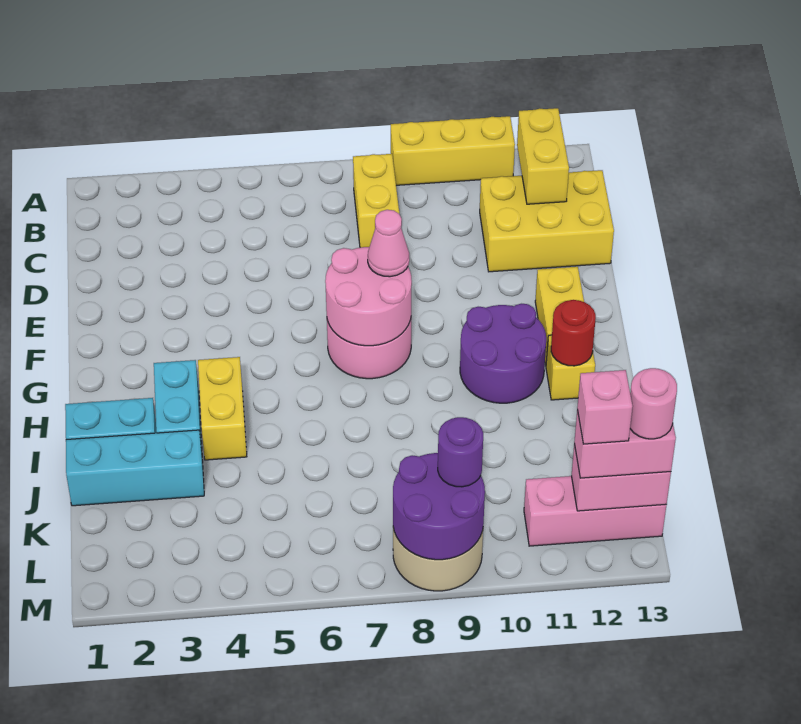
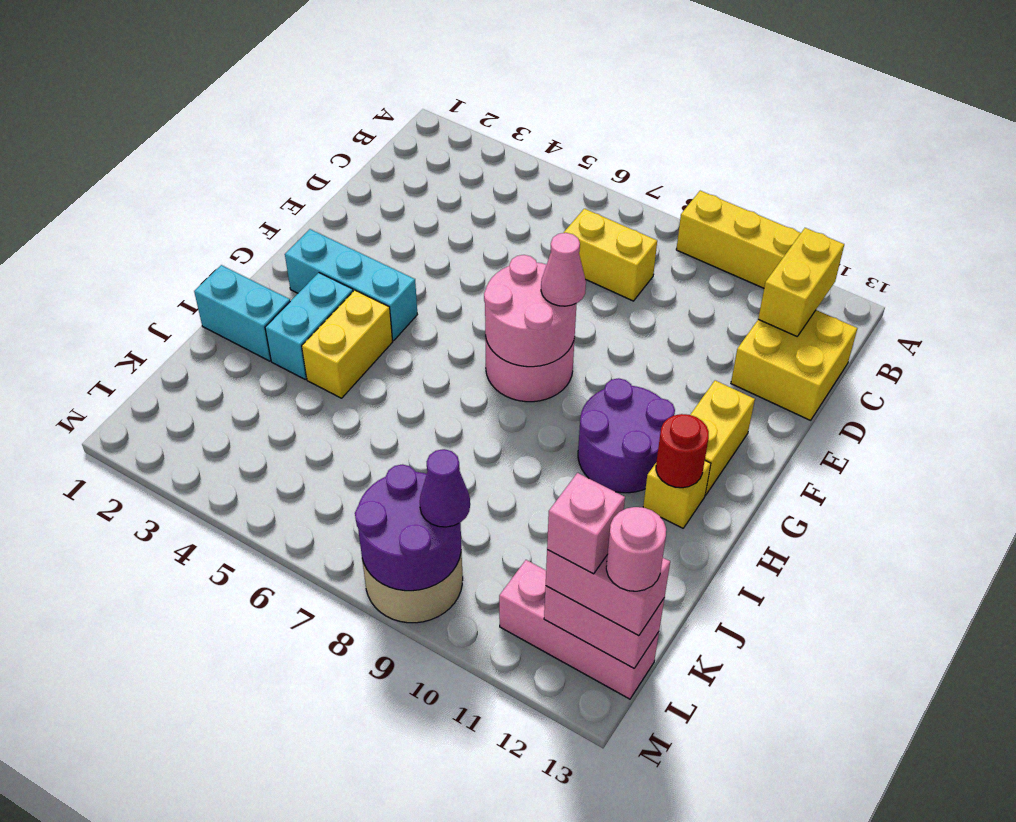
yellow 1x2 brick [353,154,399,248] -> yellow 1x2 brick turned to [564,209,657,301]
yellow 2x3 brick [480,170,614,272] -> yellow 2x2 brick [731,310,857,420]
cyan 1x3 brick [66,430,204,506] -> cyan 1x3 brick moved to [285,229,417,341]
purple 1x1 round brick [438,417,483,487] -> purple 1x1 cone [420,449,470,527]

